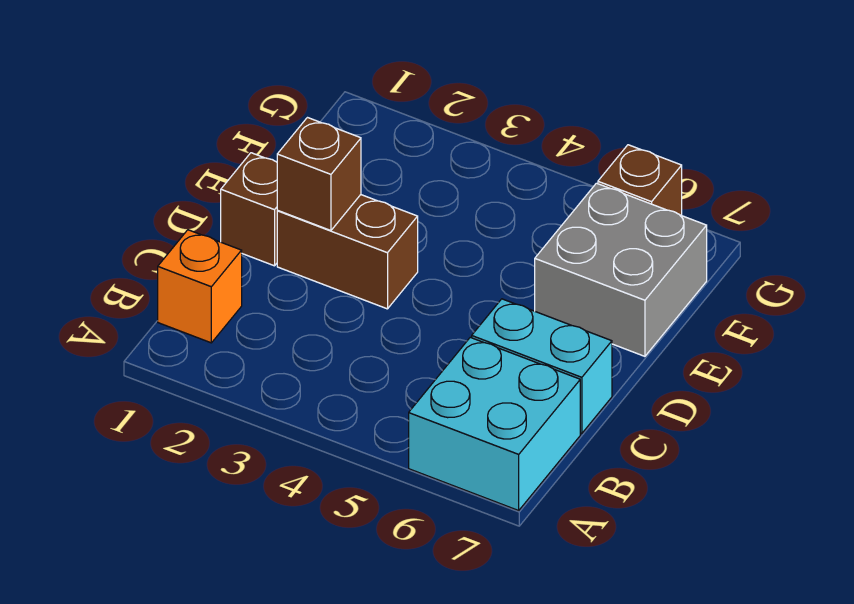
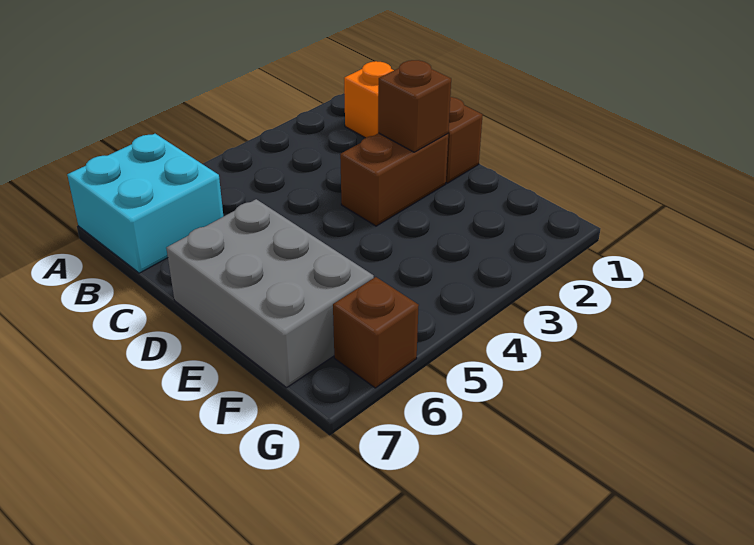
cyan 1x2 brick [472,299,612,434] -> none
grey 2x2 brick [535,183,707,356] -> grey 2x3 brick [166,199,374,388]

